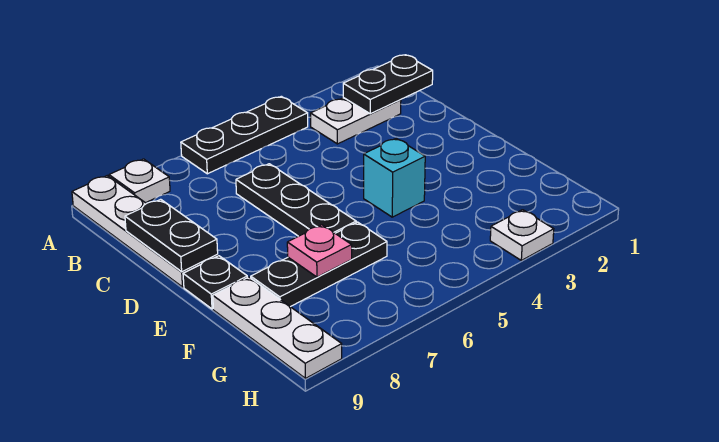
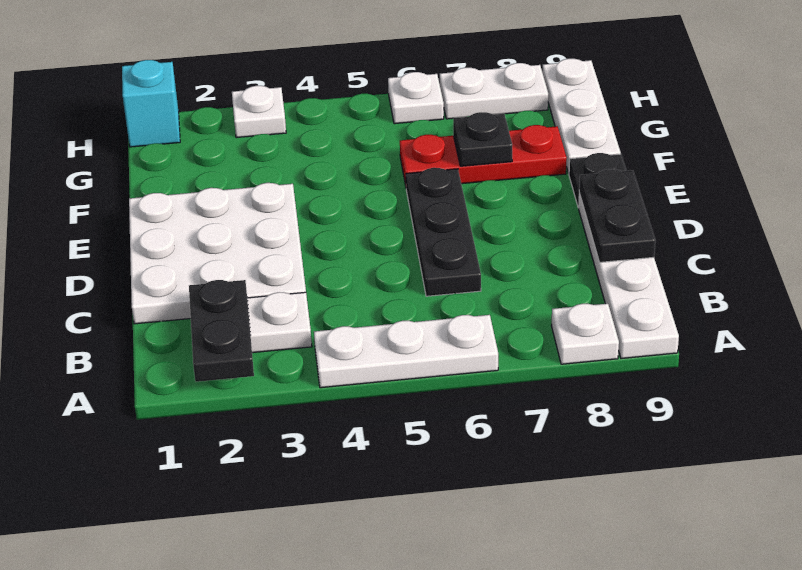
black 1x3 plate [181,96,308,174] -> white 1x3 plate [314,315,498,388]
black 1x2 plate [343,55,433,114] -> black 1x2 plate turned to [189,280,254,382]
none -> white 3x3 plate [129,183,306,324]
cyan 1x1 brick [364,138,425,217] -> cyan 1x1 brick moved to [122,60,180,147]
black 1x3 plate [251,222,387,307] -> red 1x3 plate [400,125,567,186]
pink 1x1 plate [287,225,352,277] -> black 1x1 plate [453,112,512,166]
none -> white 1x1 plate [388,72,444,124]
none -> white 1x2 plate [440,63,548,119]

